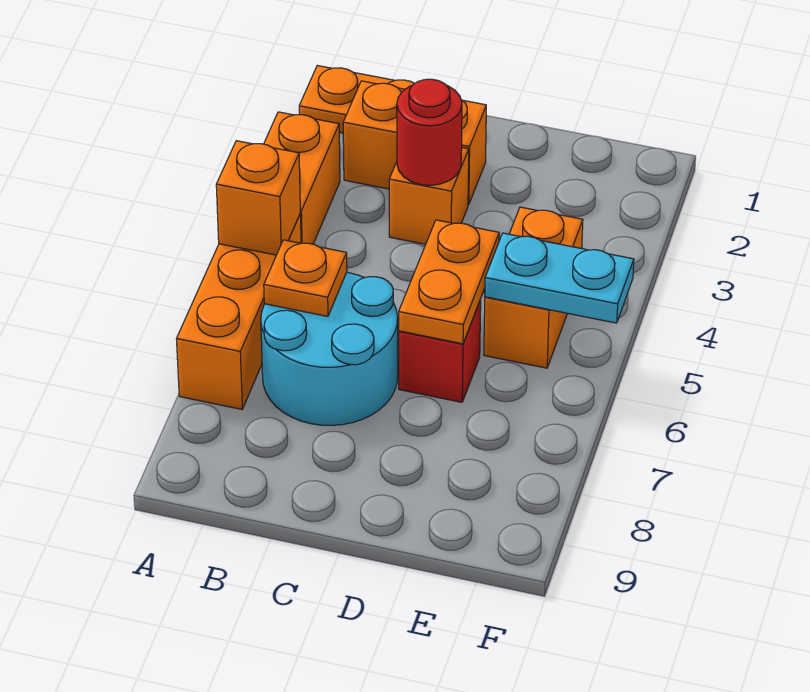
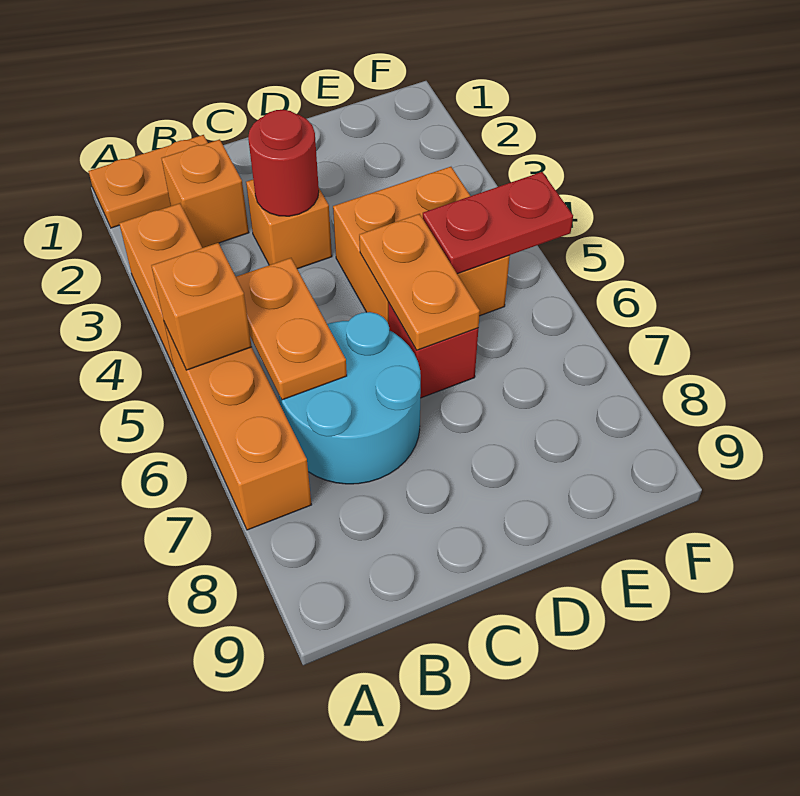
orange 1x2 brick [343,81,486,205] -> orange 1x1 brick [161,139,249,248]
orange 1x1 plate [264,240,347,316] -> orange 1x2 plate [236,258,347,400]
orange 1x2 brick [484,207,583,368] -> orange 2x2 brick [333,167,510,322]
cyan 1x2 plate [485,233,634,323] -> red 1x2 plate [423,172,573,274]

